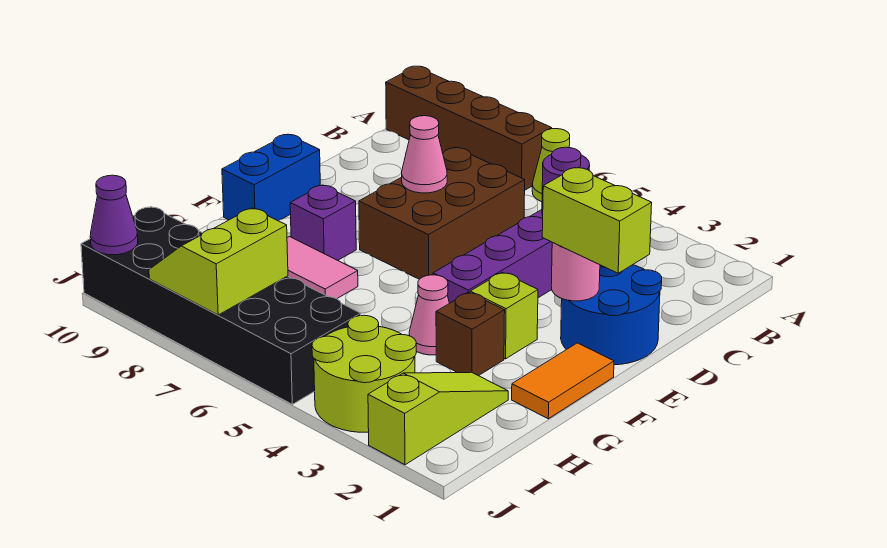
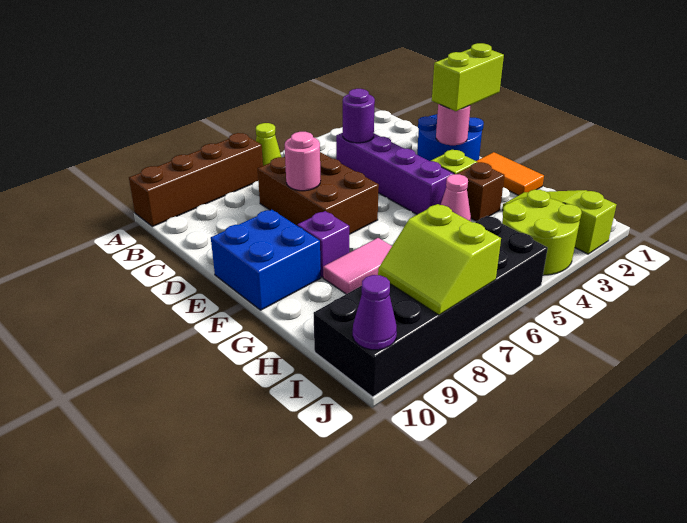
pink 1x1 cone [402,116,447,193] -> pink 1x1 round brick [285,132,321,191]
blue 1x2 brick [222,134,320,221] -> blue 2x2 brick [211,210,321,310]

